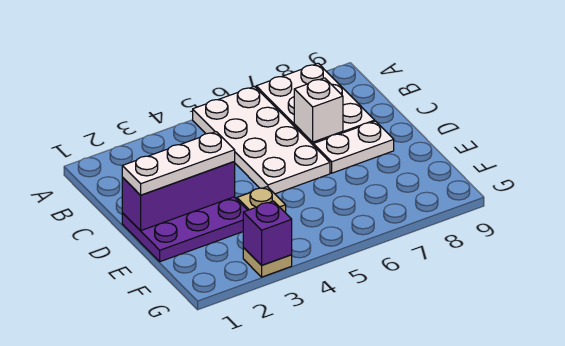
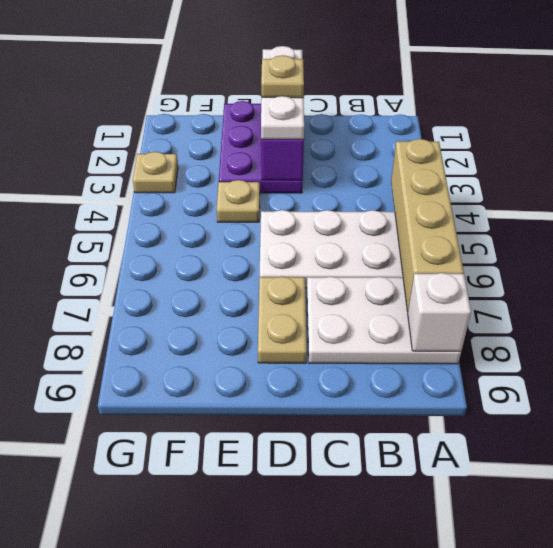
none -> tan 1x4 brick [391,139,464,312]
white 1x1 brick [294,78,343,142] -> white 1x1 brick moved to [408,273,471,351]
none -> tan 1x1 plate [261,55,304,98]
white 1x2 plate [313,121,394,173] -> tan 1x2 plate [258,276,307,363]
purple 1x1 brick [243,201,292,265] -> none

